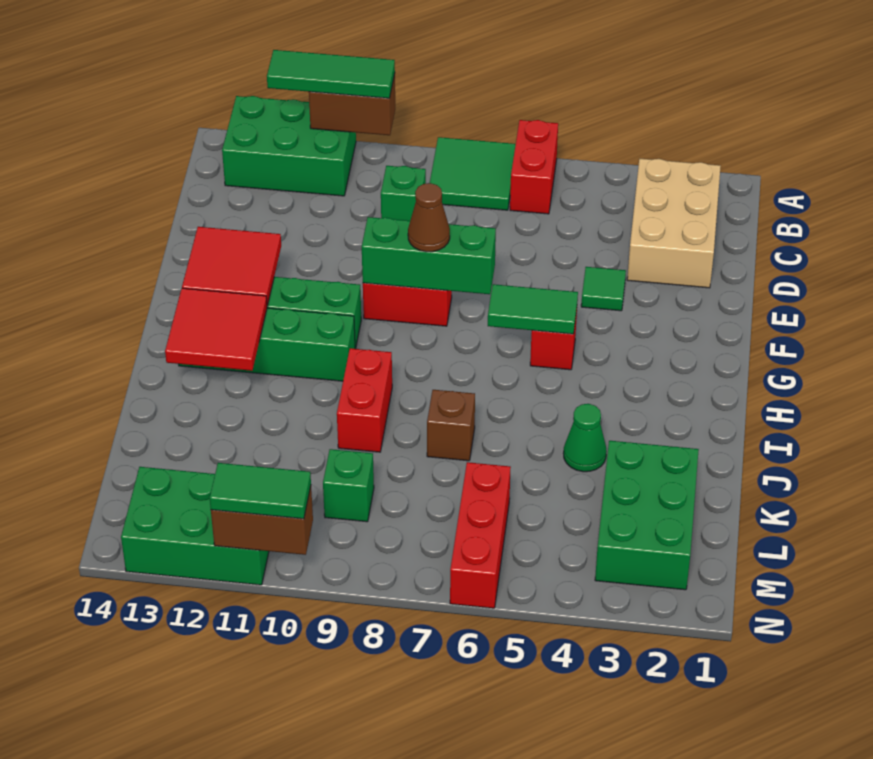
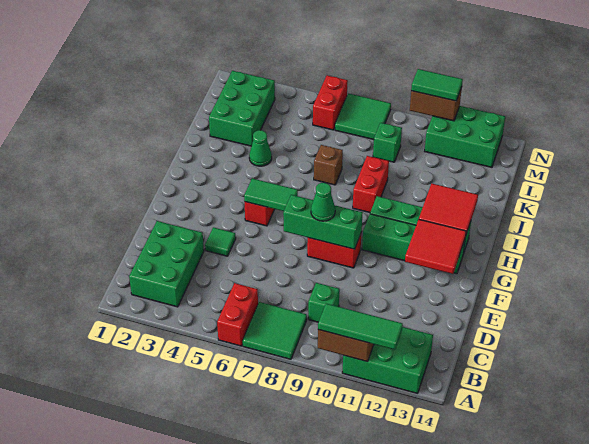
tan 2x3 brick [627,159,721,288] -> green 2x3 brick [129,221,204,307]
brown 1x1 cone [408,183,450,252] -> green 1x1 cone [311,183,335,221]
red 1x3 brick [450,462,511,608] -> red 1x2 brick [313,75,348,130]
none -> green 2x2 tile [335,93,391,140]

